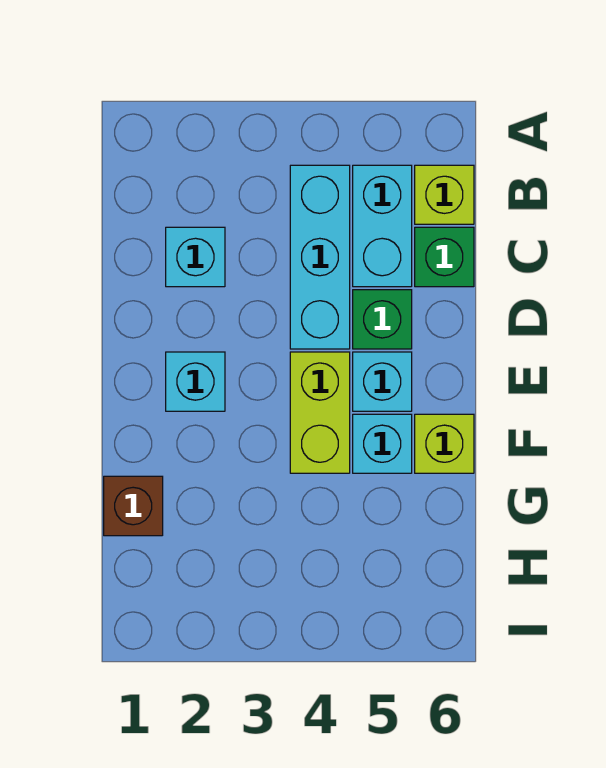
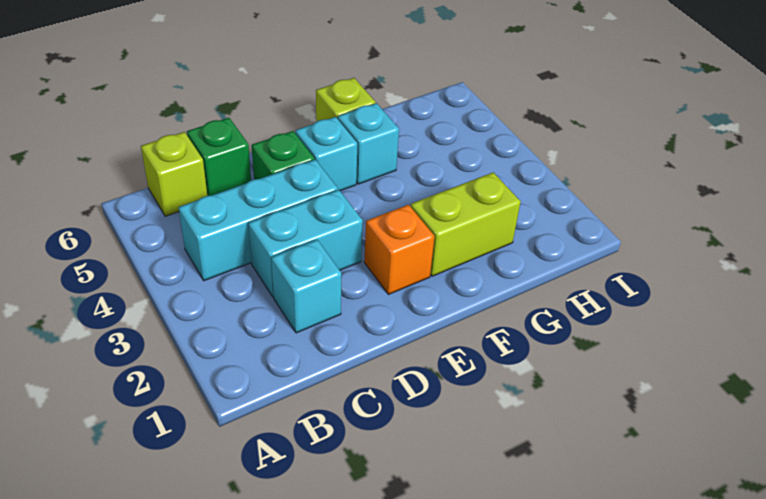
cyan 1x2 brick [353,165,412,287] -> cyan 1x2 brick moved to [248,190,363,297]
cyan 1x1 brick [166,352,225,411] -> orange 1x1 brick [364,205,435,294]
lime 1x2 brick [290,352,350,473] -> lime 1x2 brick moved to [411,172,521,276]
brown 1x1 brick [104,476,163,536] -> none

